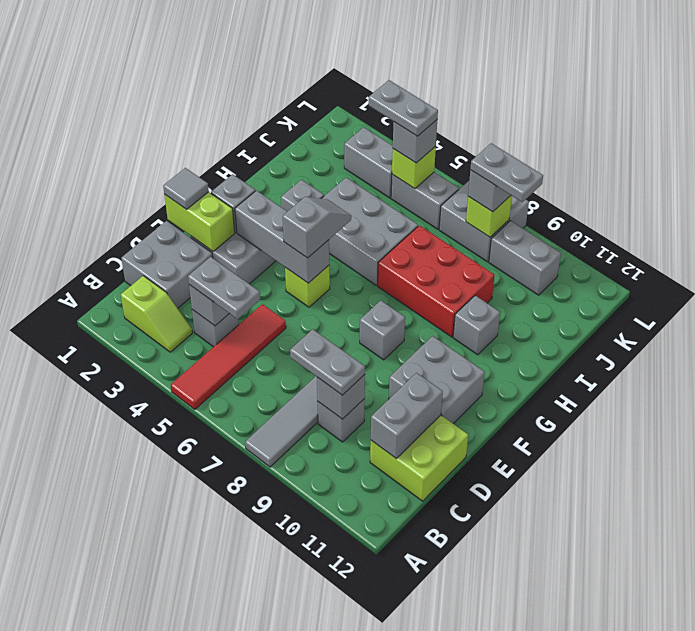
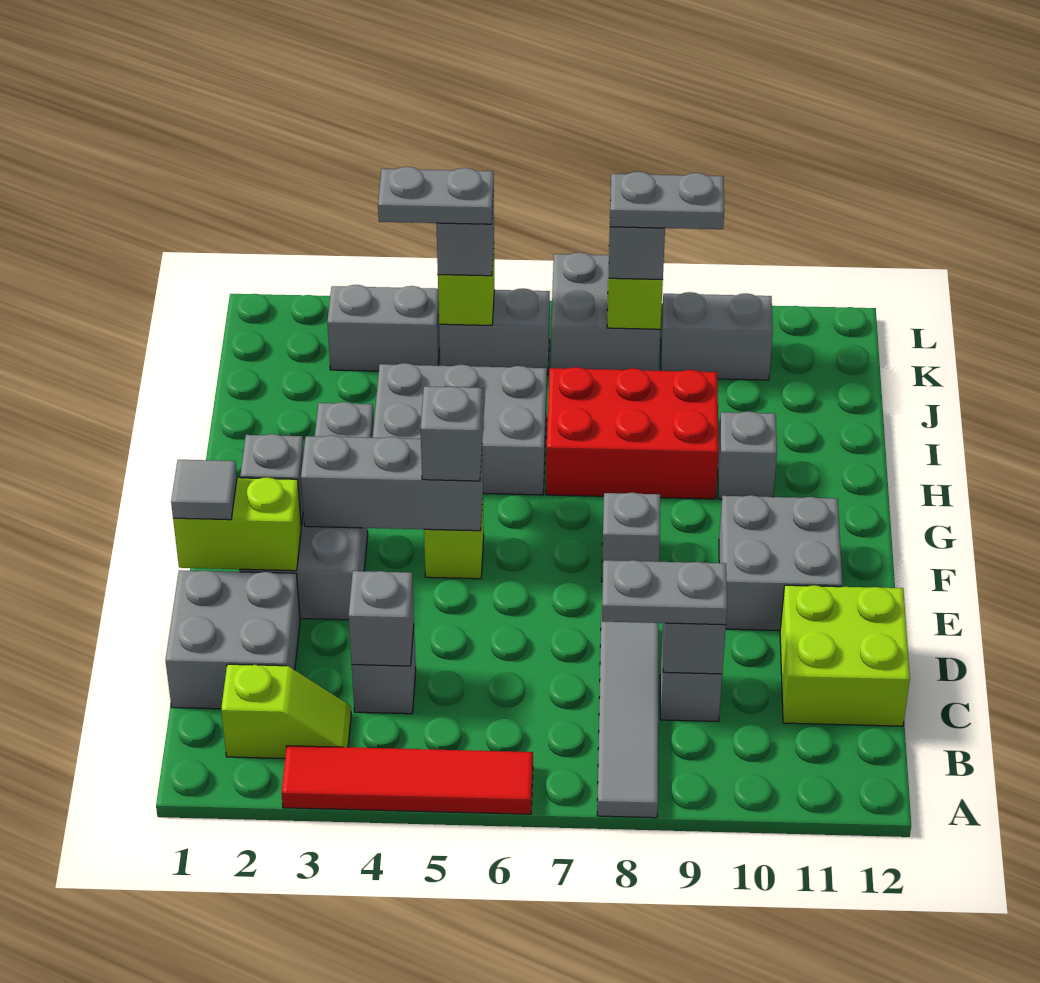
red 1x4 tile [171,304,286,409] -> red 1x4 tile turned to [282,746,533,814]
grey 1x2 plate [188,257,260,319] -> none
grey 1x2 brick [371,373,443,459] -> none

